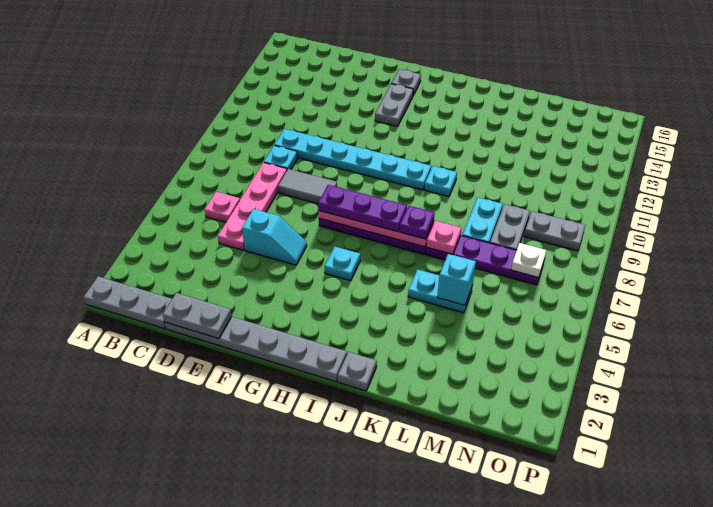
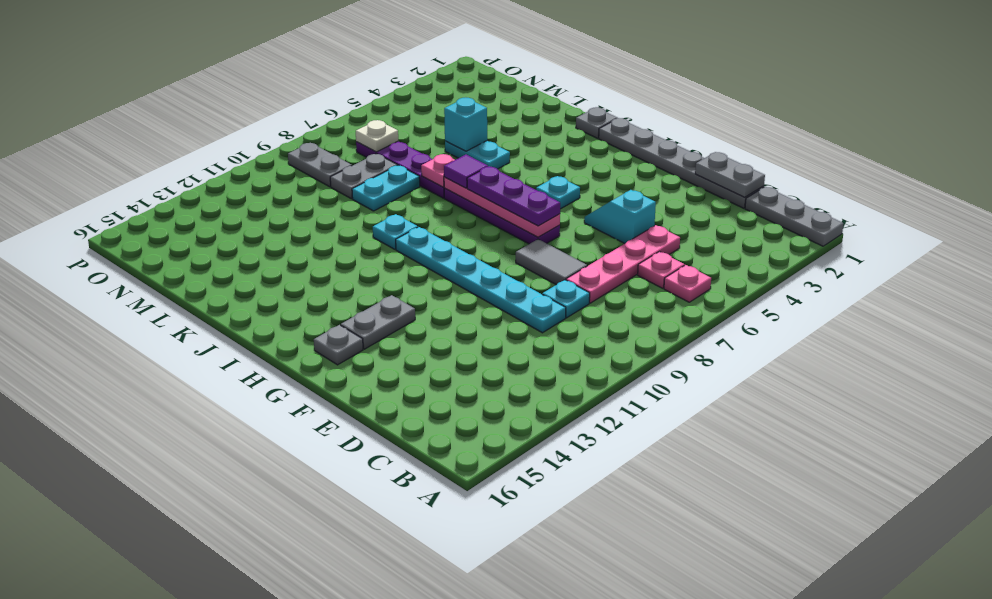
none -> pink 1x1 plate [664,265,711,302]
purple 1x1 plate [399,206,435,239] -> purple 1x1 tile [444,155,488,188]

